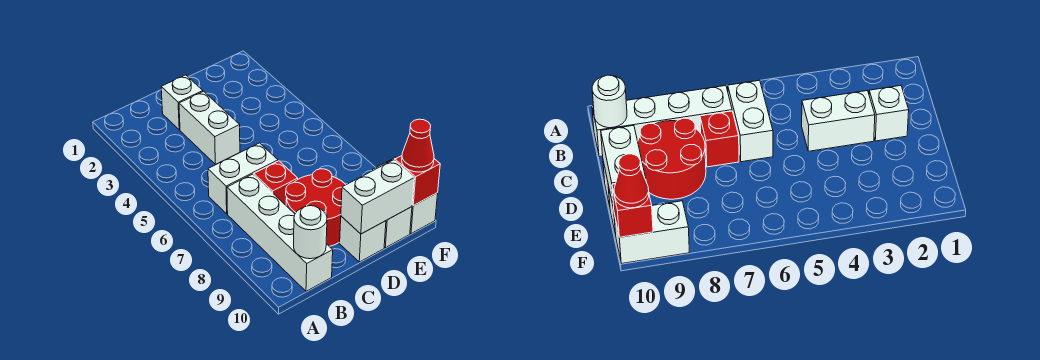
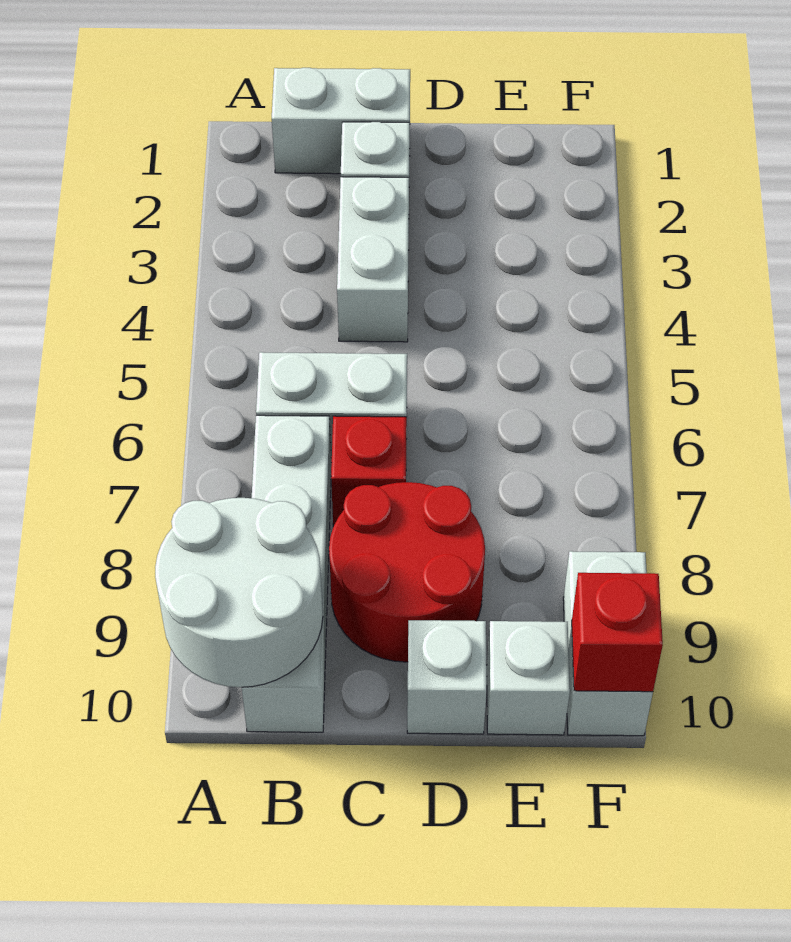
white 1x1 round brick [294,206,327,259] -> white 2x2 round brick [155,498,323,687]
white 1x2 brick [341,160,414,234] -> white 1x2 brick moved to [272,68,410,174]
red 1x1 cone [402,119,434,172] -> none

